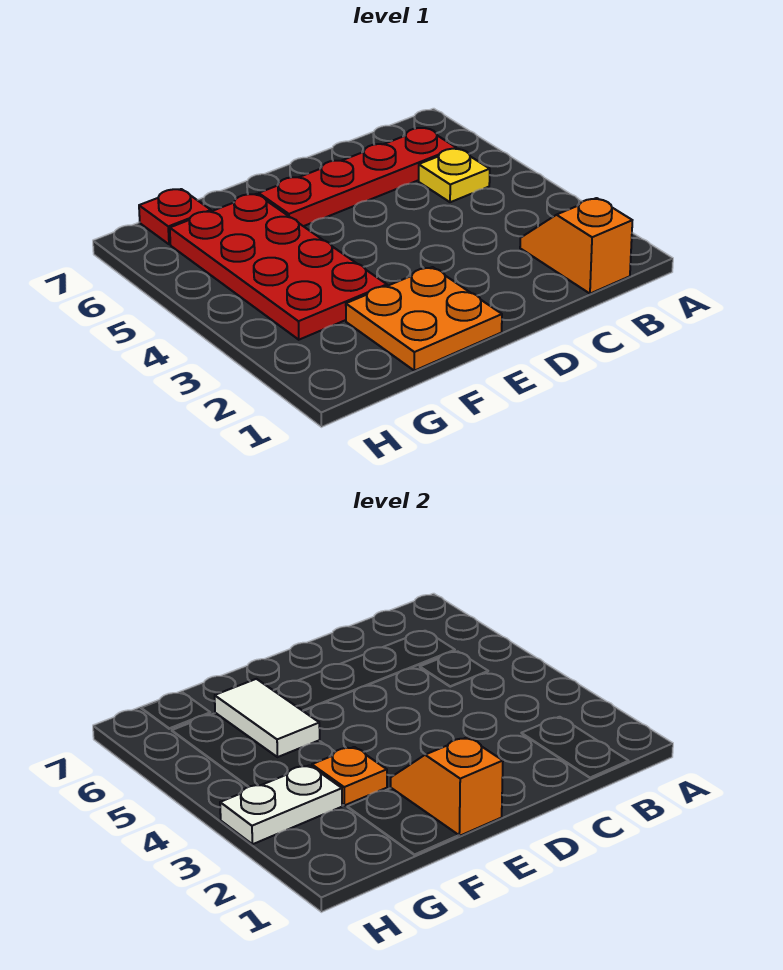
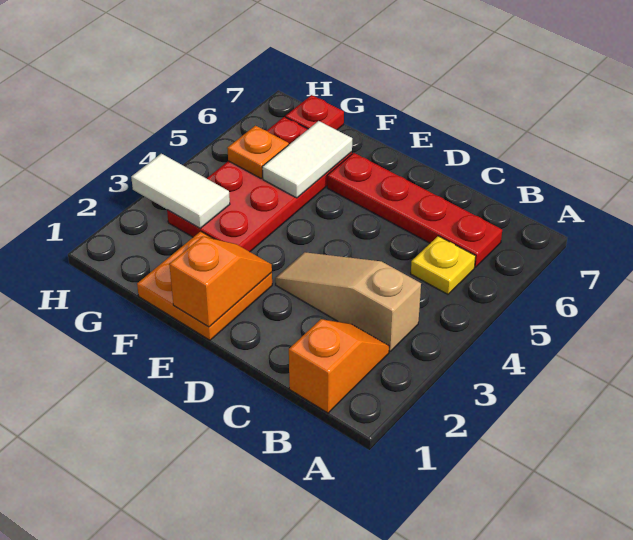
none -> tan 1x3 slope [275,252,421,351]
orange 1x1 plate [312,747,387,805] -> orange 1x1 plate moved to [227,126,289,178]
white 1x2 plate [220,765,342,844] -> white 1x2 tile [131,154,230,228]

